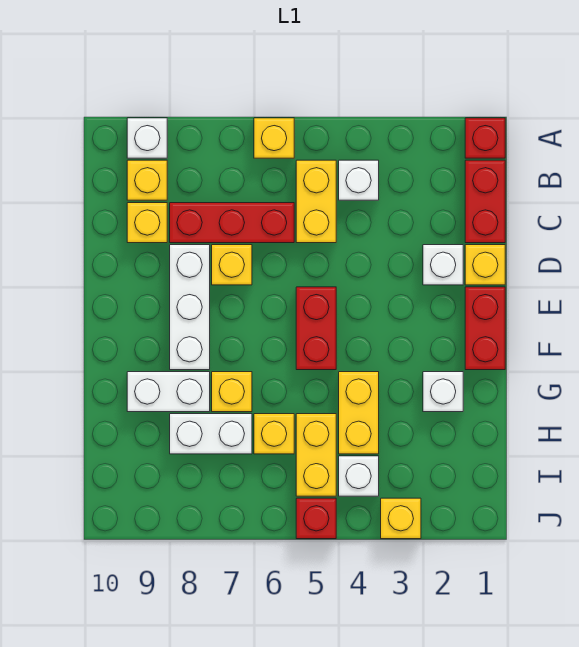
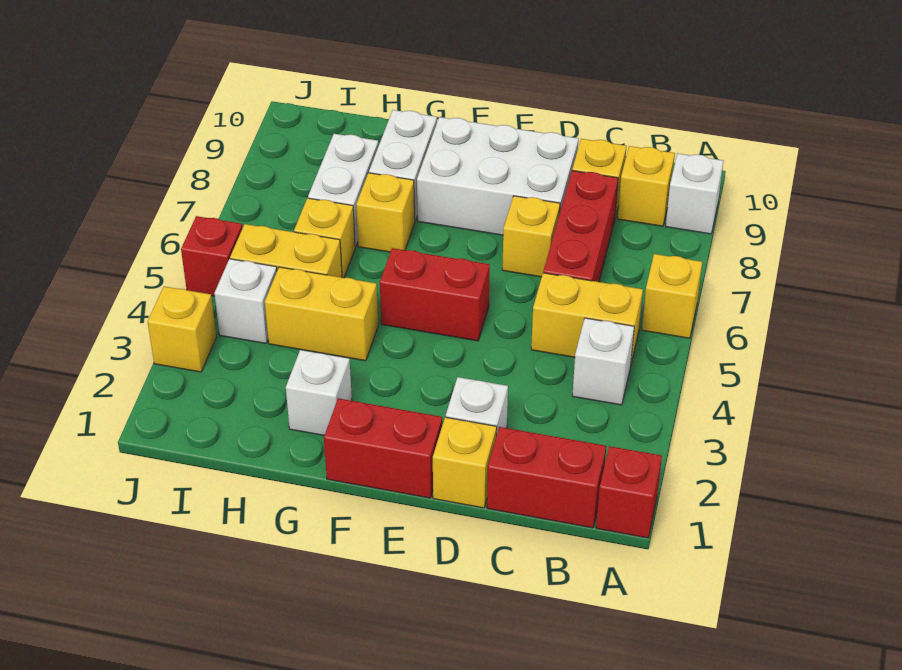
white 1x3 brick [170,245,210,370] -> white 2x3 brick [417,117,579,235]

